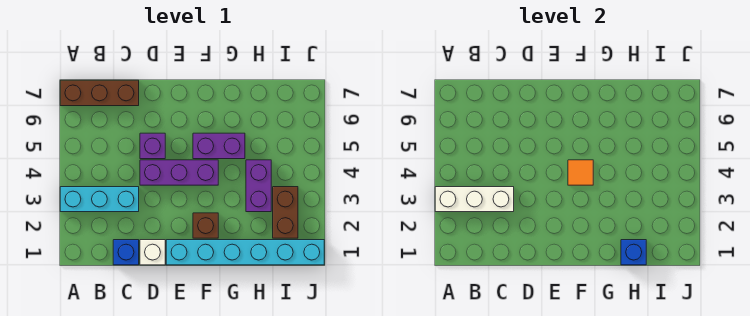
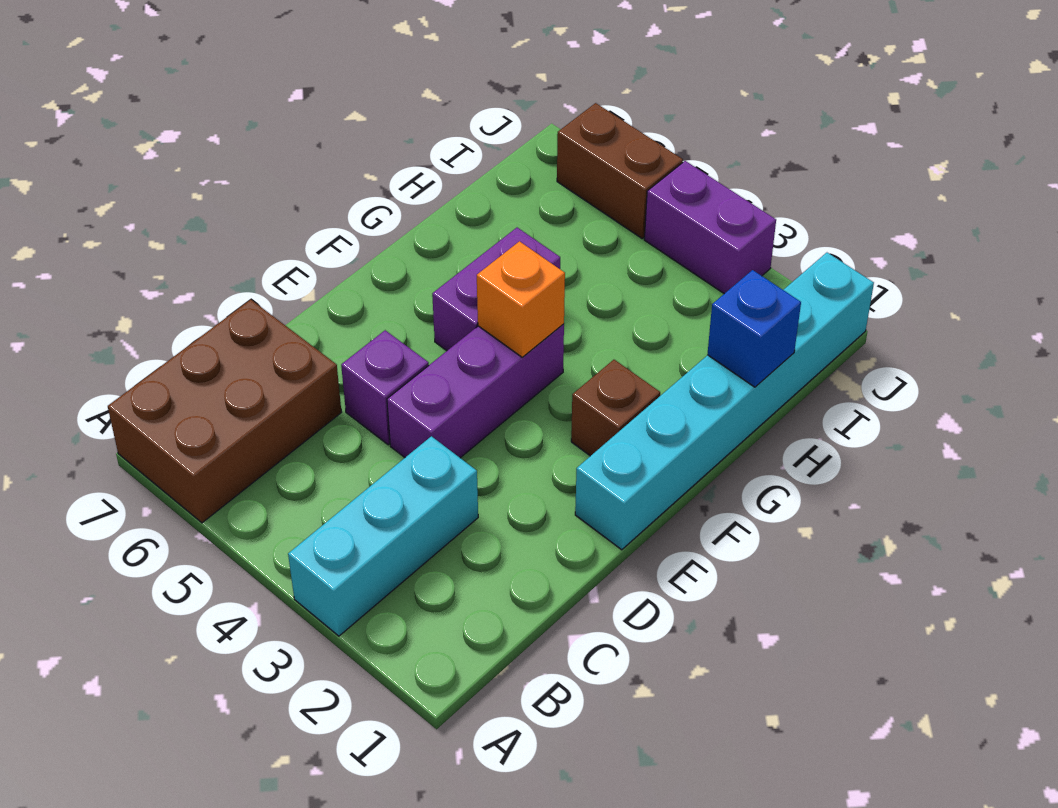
white 1x3 brick [435,187,514,212] -> none
brown 1x3 brick [60,80,139,106] -> brown 2x3 brick [108,300,341,523]
blue 1x1 brick [113,240,139,265] -> none
white 1x1 brick [140,240,165,265] -> none
orange 1x1 tile [568,160,593,185] -> orange 1x1 brick [477,241,565,358]
purple 1x2 brick [246,160,271,212] -> purple 1x2 brick moved to [644,161,776,294]
brown 1x2 brick [273,187,298,238] -> brown 1x2 brick moved to [557,103,683,238]

